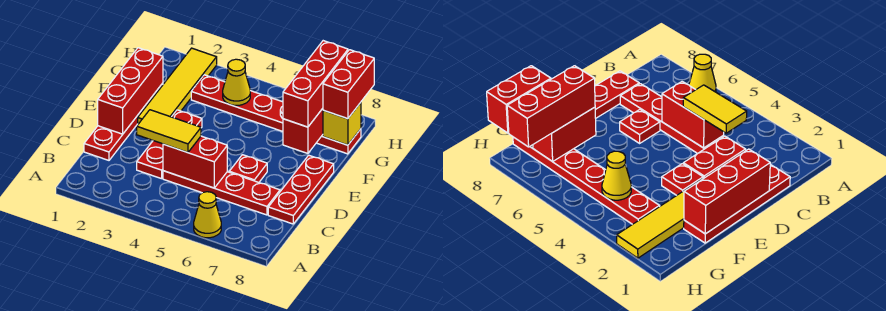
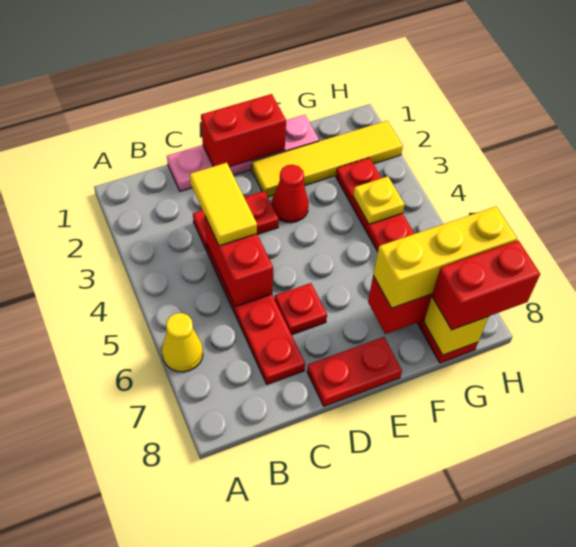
red 1x4 plate [84,83,163,160] -> pink 1x4 plate [167,115,319,191]
red 1x3 plate [268,155,334,224] -> red 1x2 plate [307,337,402,406]
red 1x3 brick [98,48,163,134] -> red 1x2 brick [201,94,286,167]
red 1x1 plate [172,110,202,128] -> red 1x1 cone [272,165,309,223]
red 1x3 brick [283,41,348,127] -> yellow 1x3 brick [373,207,517,308]
yellow 1x1 cone [223,59,250,105] -> yellow 1x1 plate [353,176,405,224]

